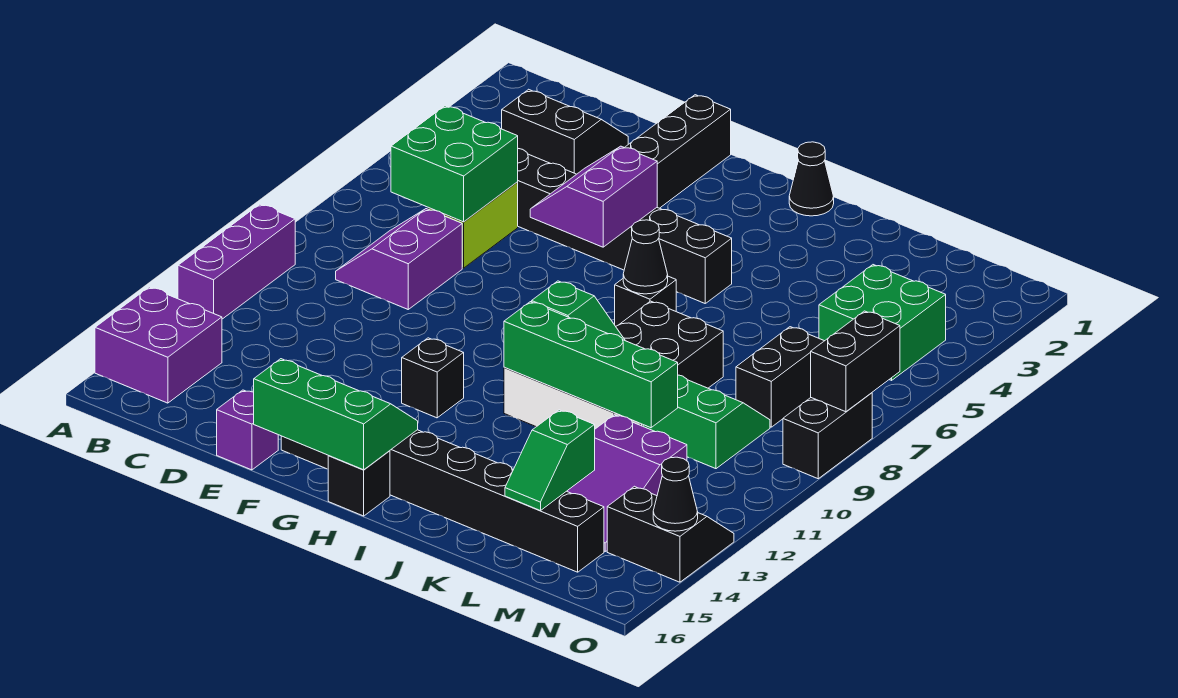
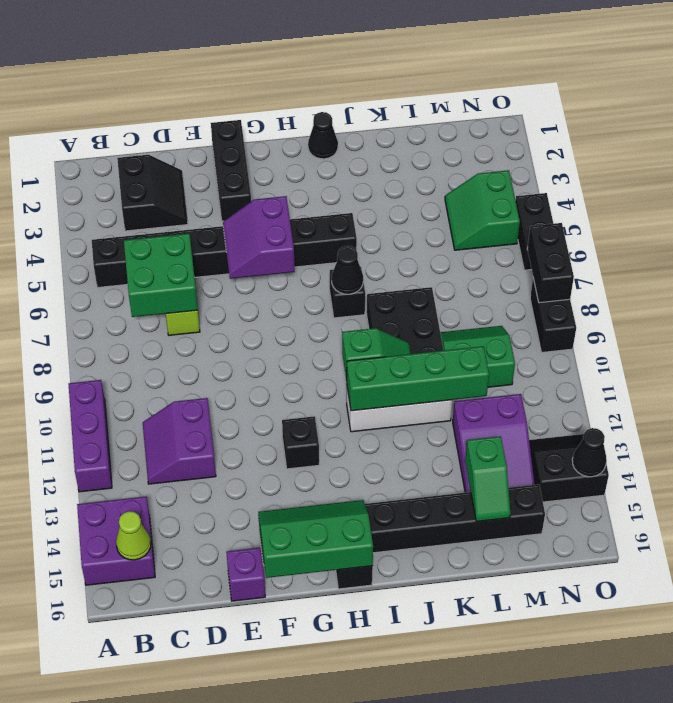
none -> lime 1x1 cone [116,511,151,560]
black 2x2 slope [502,89,628,174] -> black 2x2 slope turned to [117,155,188,231]
purple 2x2 slope [336,209,462,309] -> purple 2x2 slope moved to [143,398,216,484]
green 2x2 brick [819,265,946,380] -> green 2x2 slope [445,170,520,250]
black 1x2 brick [736,327,824,427] -> black 1x2 brick moved to [516,193,554,270]

